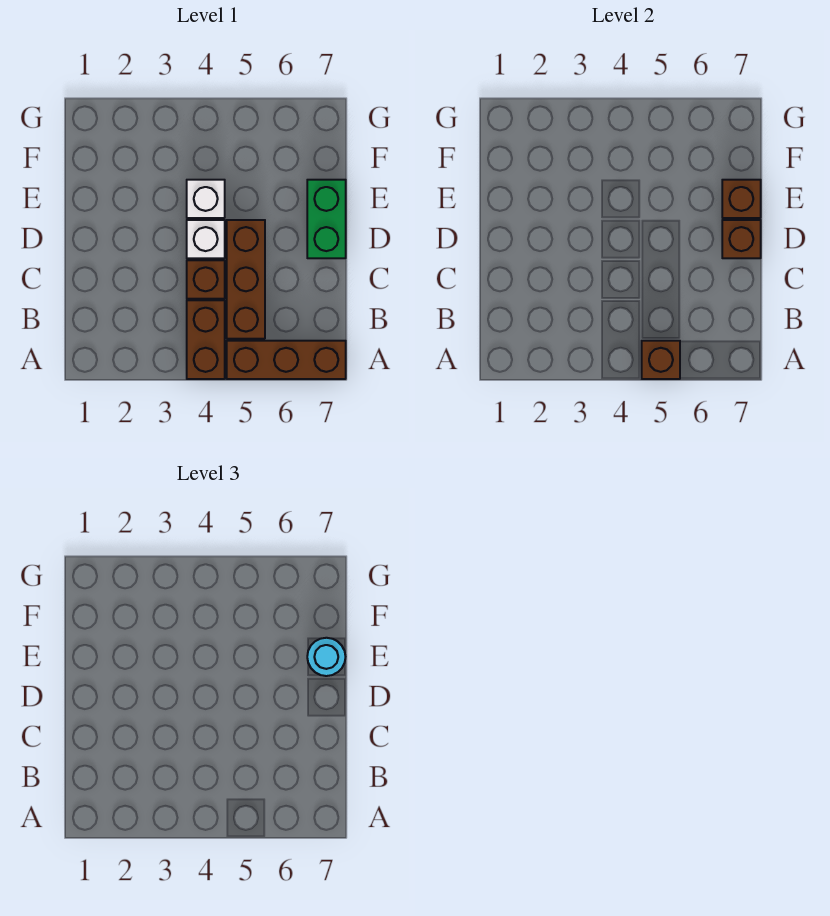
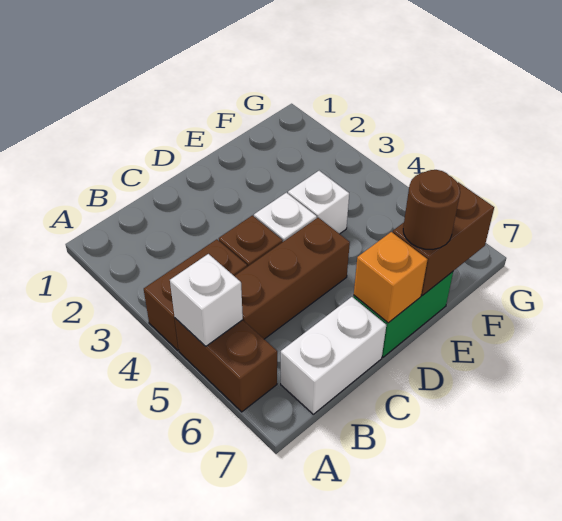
brown 1x3 brick [227,341,346,379] -> brown 1x2 brick [175,318,277,412]
brown 1x1 brick [642,341,680,379] -> white 1x1 brick [170,254,243,346]
none -> white 1x2 brick [281,297,386,414]
brown 1x1 brick [722,220,761,258] -> orange 1x1 brick [354,232,427,323]
brown 1x1 brick [722,180,761,218] -> brown 1x2 brick [393,182,494,296]
cyan 1x1 round brick [307,638,345,676] -> brown 1x1 round brick [403,170,460,249]

